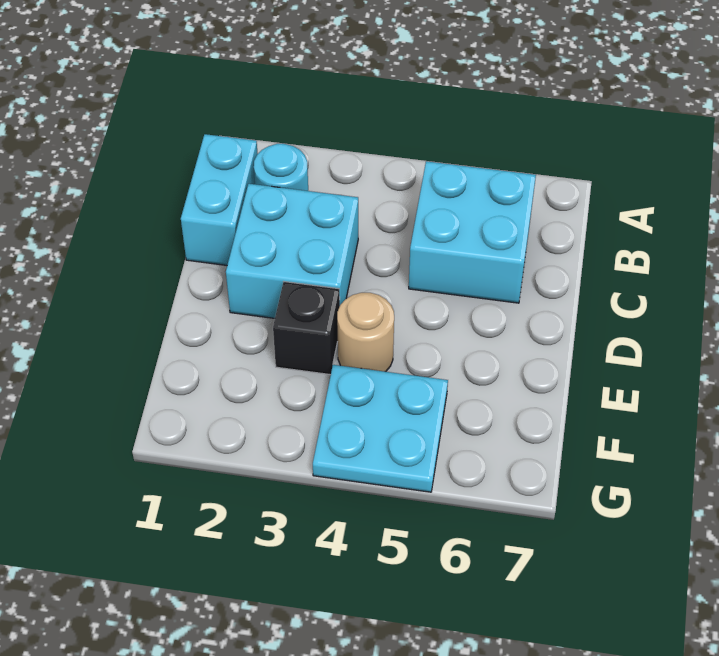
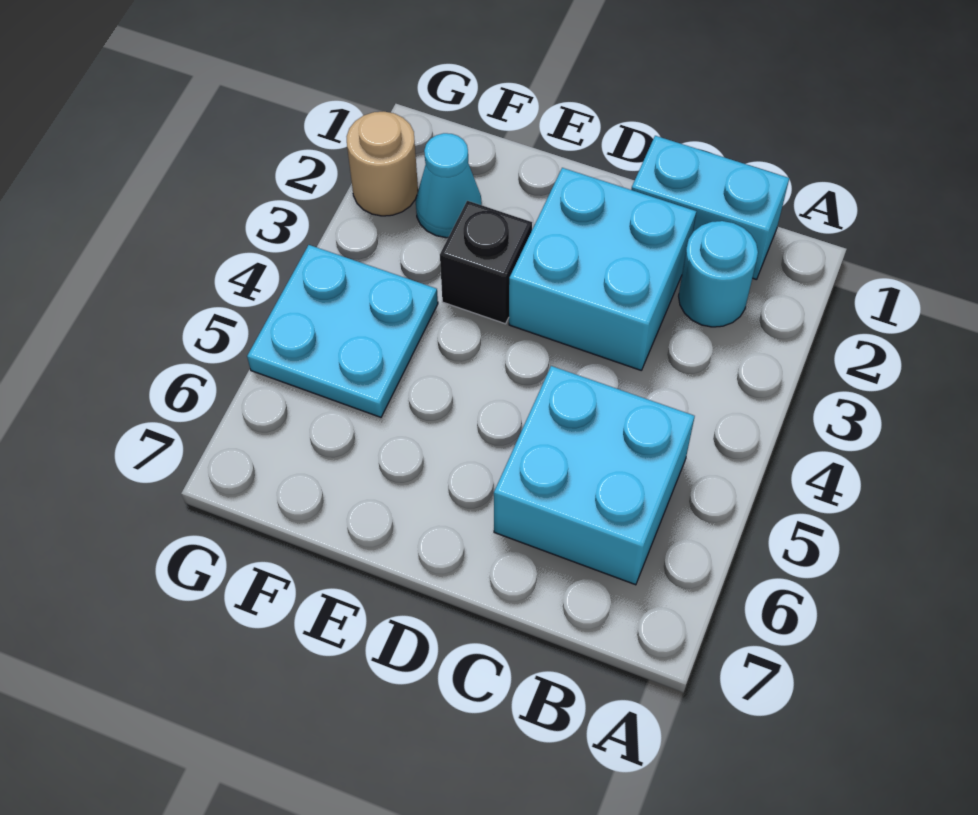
tan 1x1 round brick [337,293,394,372] -> tan 1x1 round brick moved to [347,112,418,216]
none -> cyan 1x1 cone [416,133,482,238]

